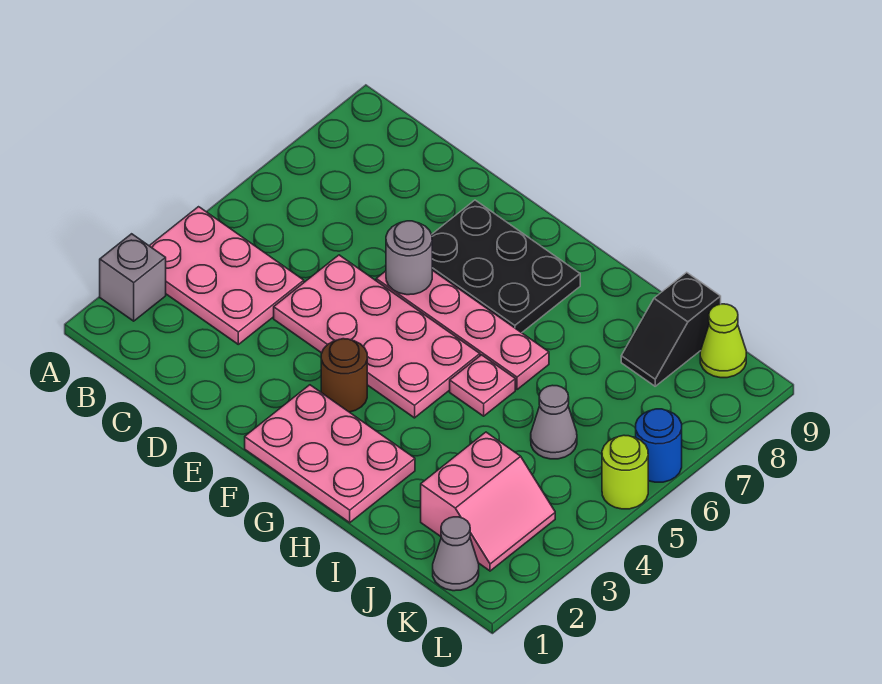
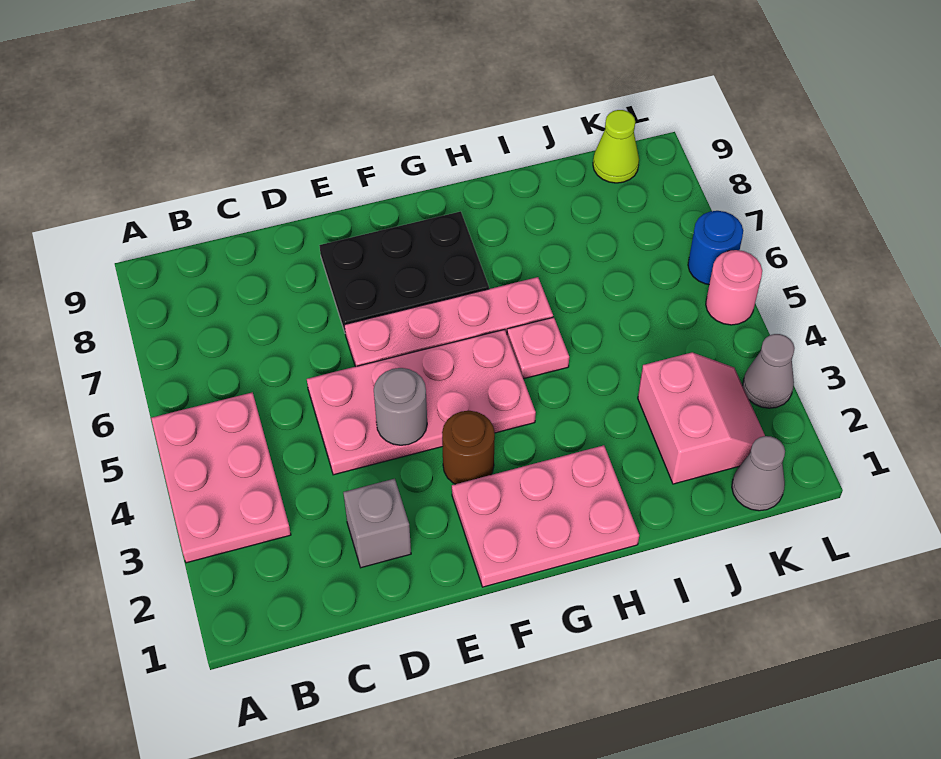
grey 1x1 brick [100,234,166,321] -> grey 1x1 brick moved to [343,479,411,568]
pink 2x3 plate [149,207,304,344] -> pink 2x3 plate turned to [151,392,291,563]
grey 1x1 round brick [386,221,432,295] -> grey 1x1 round brick moved to [374,368,427,445]
grey 1x1 cone [531,385,577,459] -> grey 1x1 cone moved to [743,334,795,408]
black 1x2 slope [621,272,721,386] -> none
lime 1x1 round brick [602,435,648,509] -> pink 1x1 round brick [706,250,762,325]

